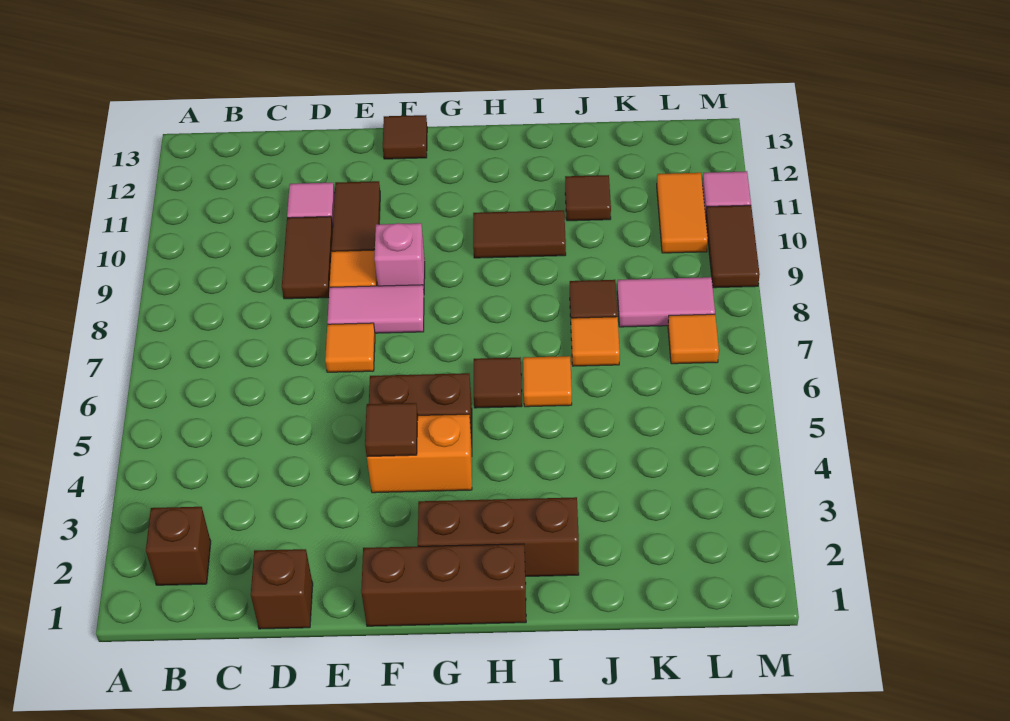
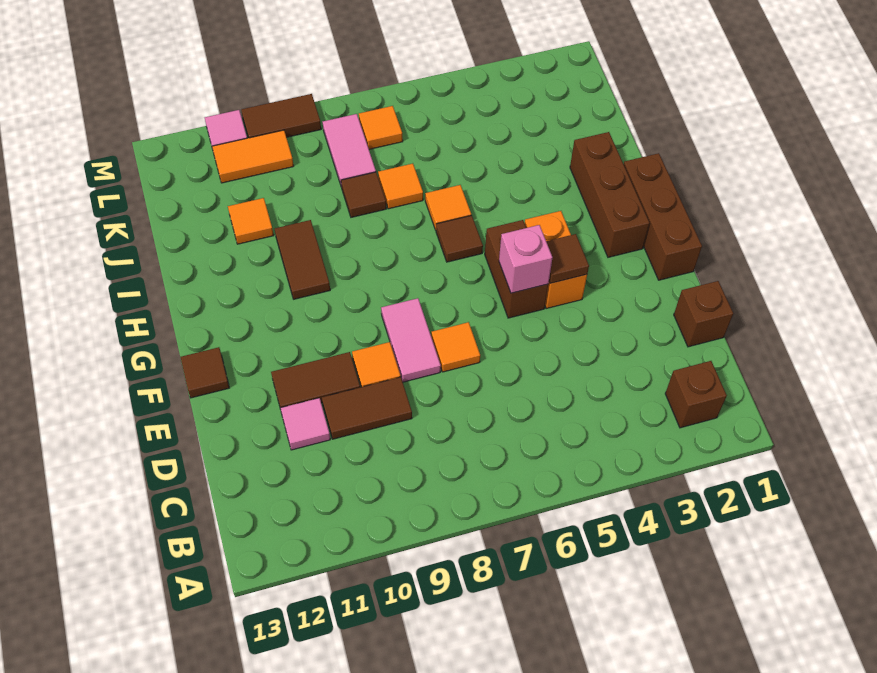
pink 1x1 brick [374,223,425,289] -> pink 1x1 brick moved to [499,225,552,293]
brown 1x1 tile [565,175,611,221] -> orange 1x1 tile [228,198,274,244]

